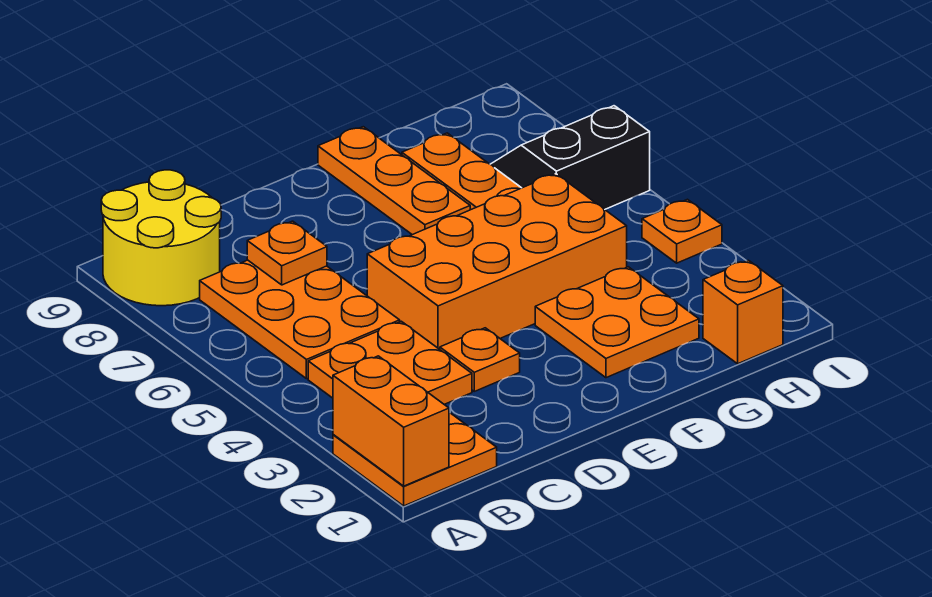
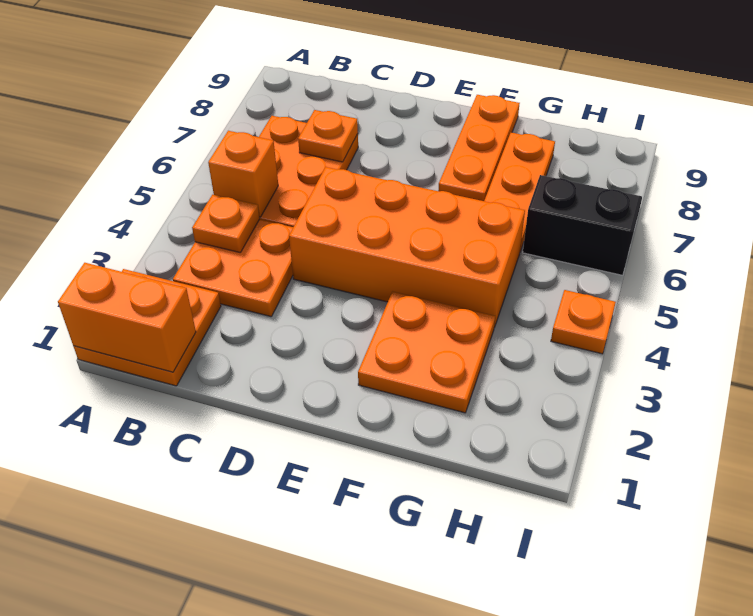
orange 1x2 brick [333,356,449,486] -> orange 1x2 brick turned to [58,263,196,372]
yellow 2x2 round brick [101,170,221,306] -> none
orange 1x1 plate [440,328,520,391] -> orange 1x1 plate moved to [192,195,260,253]
orange 1x1 brick [703,260,783,364] -> orange 1x1 brick moved to [208,131,278,217]

